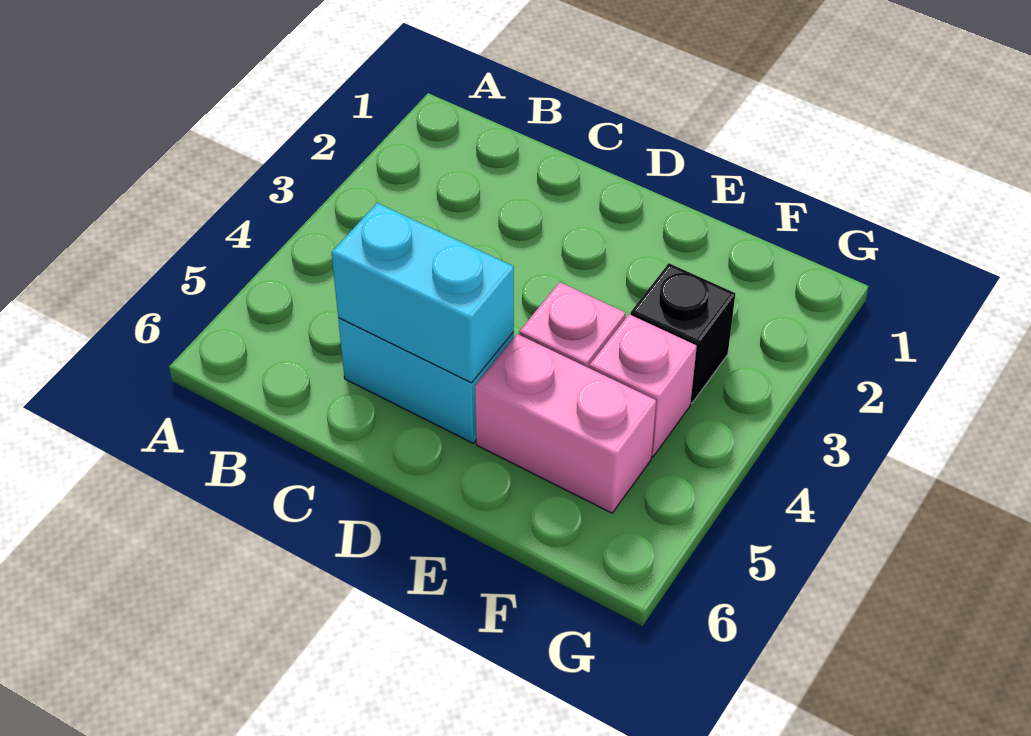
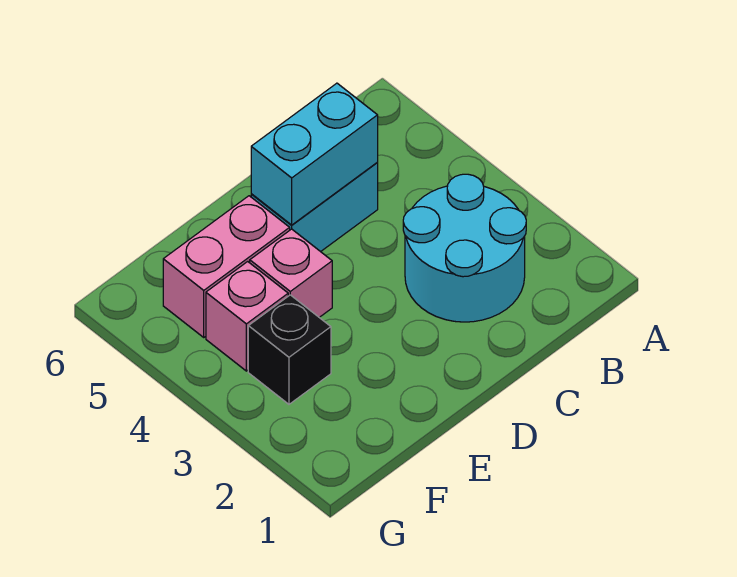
none -> cyan 2x2 round brick [403,174,526,322]

